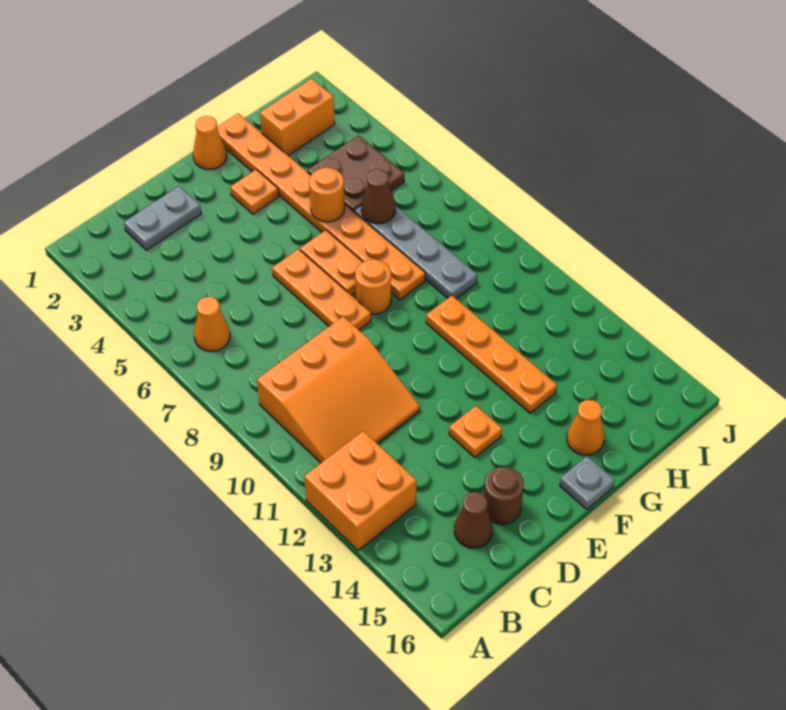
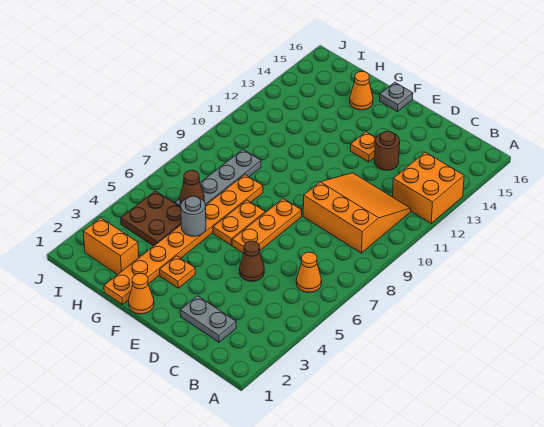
brown 1x1 cone [454,492,493,548] -> brown 1x1 cone moved to [240,241,264,281]
brown 1x1 round brick [484,467,524,524] -> brown 1x1 round brick moved to [375,131,400,170]
orange 1x1 round brick [355,259,391,314] -> none
orange 1x1 round brick [309,168,345,222] -> grey 1x1 round brick [181,196,206,236]
orange 1x4 plate [426,296,557,413] -> none

